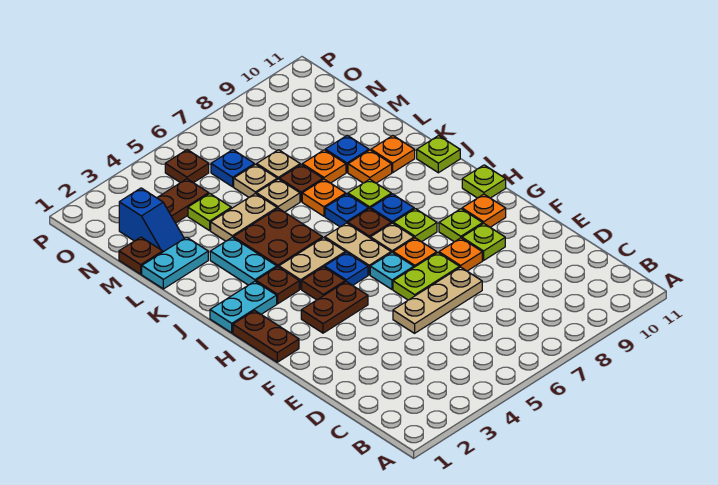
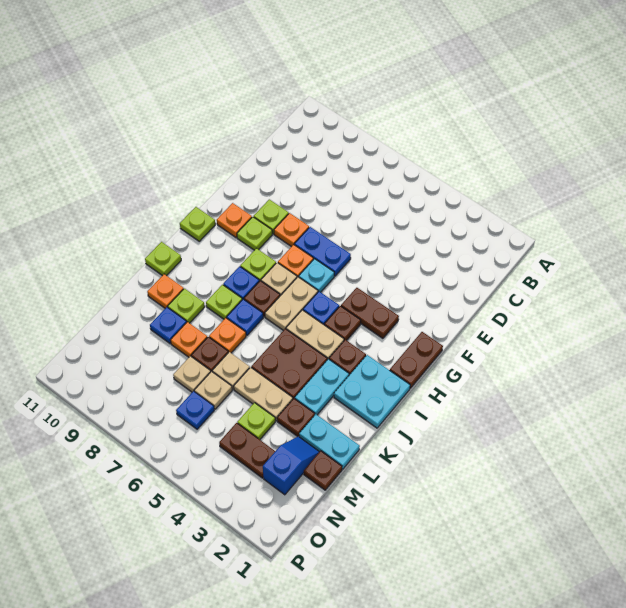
tan 1x3 plate [393,267,482,333] -> none
lime 1x2 plate [393,253,460,300] -> blue 1x2 plate [294,227,351,276]
cyan 1x2 plate [210,281,277,333] -> cyan 2x2 plate [334,355,410,428]
orange 1x1 plate [348,150,392,183] -> lime 1x1 plate [168,289,205,323]
brown 1x1 plate [165,150,209,183] -> brown 1x1 plate moved to [277,399,315,437]

